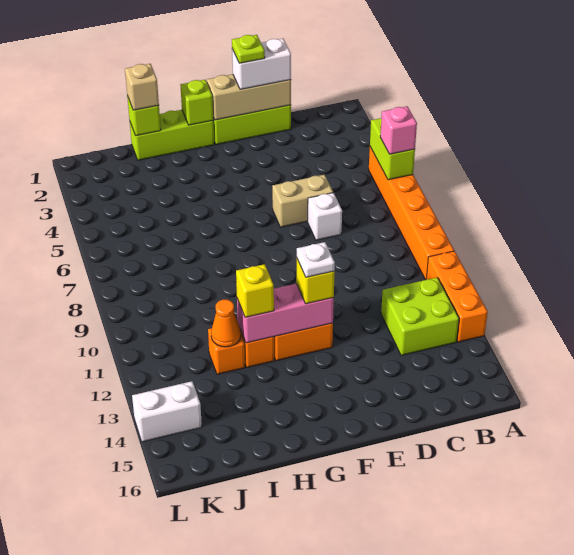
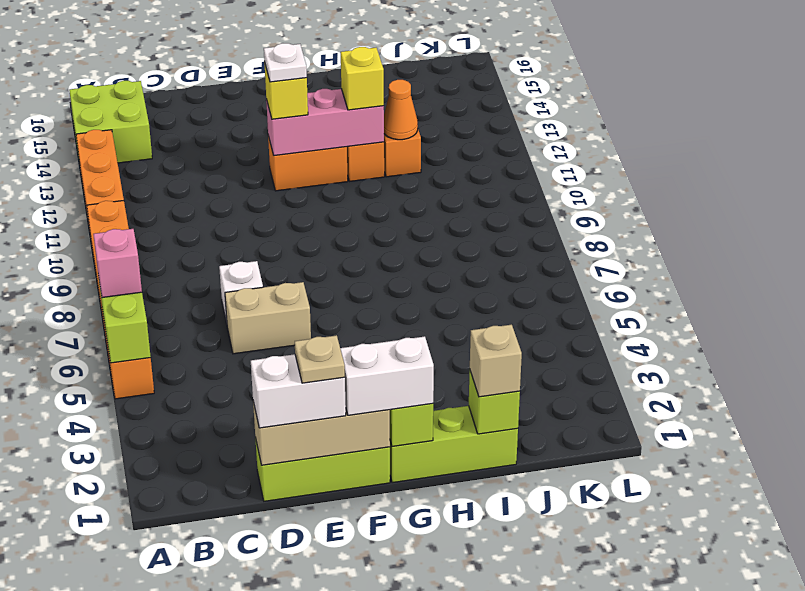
lime 2x2 brick [381,277,459,355] -> lime 2x2 brick moved to [69,81,152,163]
lime 1x1 plate [232,35,265,63] -> tan 1x1 plate [295,335,345,383]
white 1x2 brick [132,381,202,442] -> white 1x2 brick moved to [340,336,434,415]

